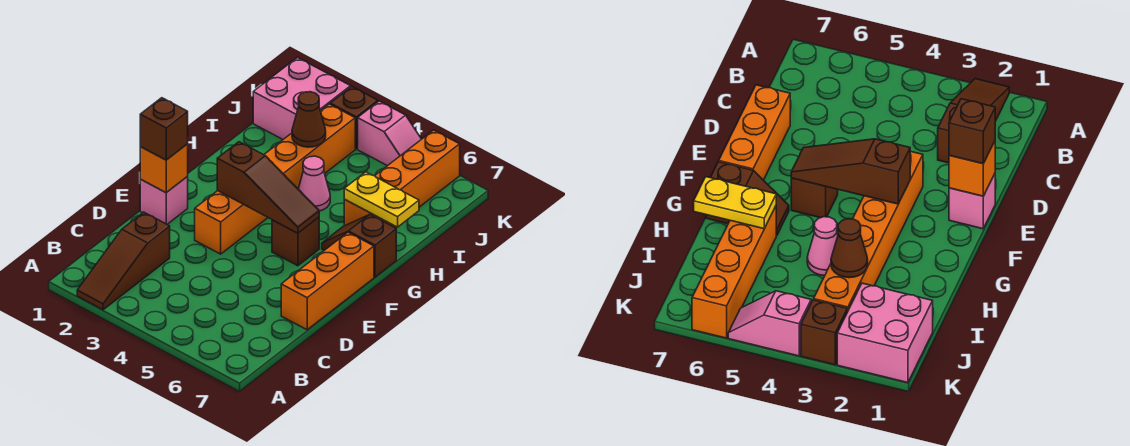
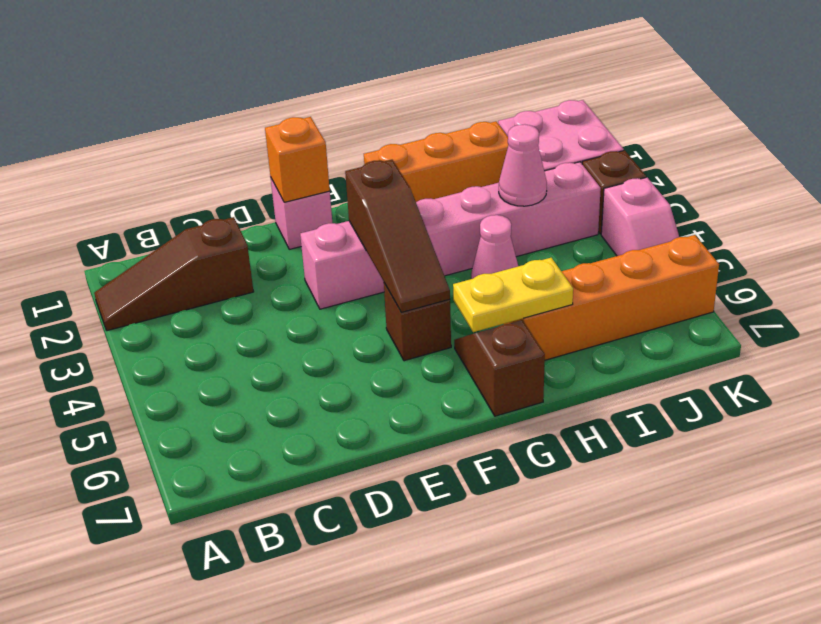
orange 1x3 brick [281,233,374,330] -> orange 1x3 brick moved to [364,121,508,202]
brown 1x1 brick [140,98,188,160] -> none
orange 1x6 brick [195,104,355,254] -> pink 1x6 brick [300,162,601,309]
yellow 1x2 plate [344,172,419,227] -> yellow 1x2 plate turned to [453,258,573,332]
brown 1x1 cone [292,92,326,147] -> pink 1x1 cone [499,124,547,206]

